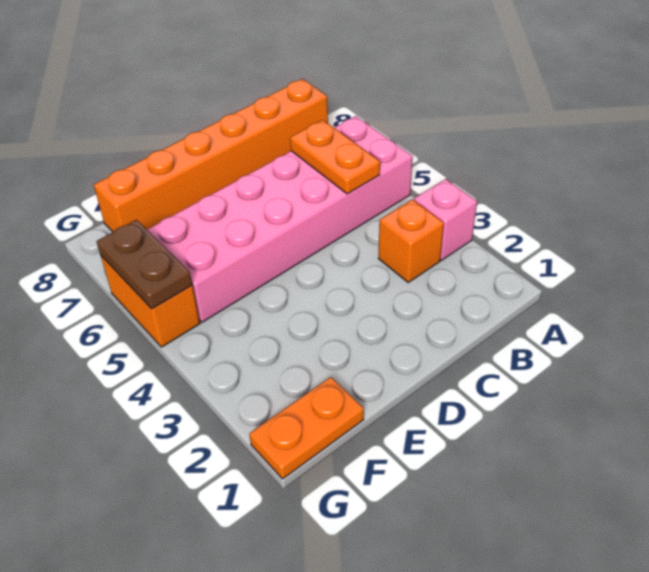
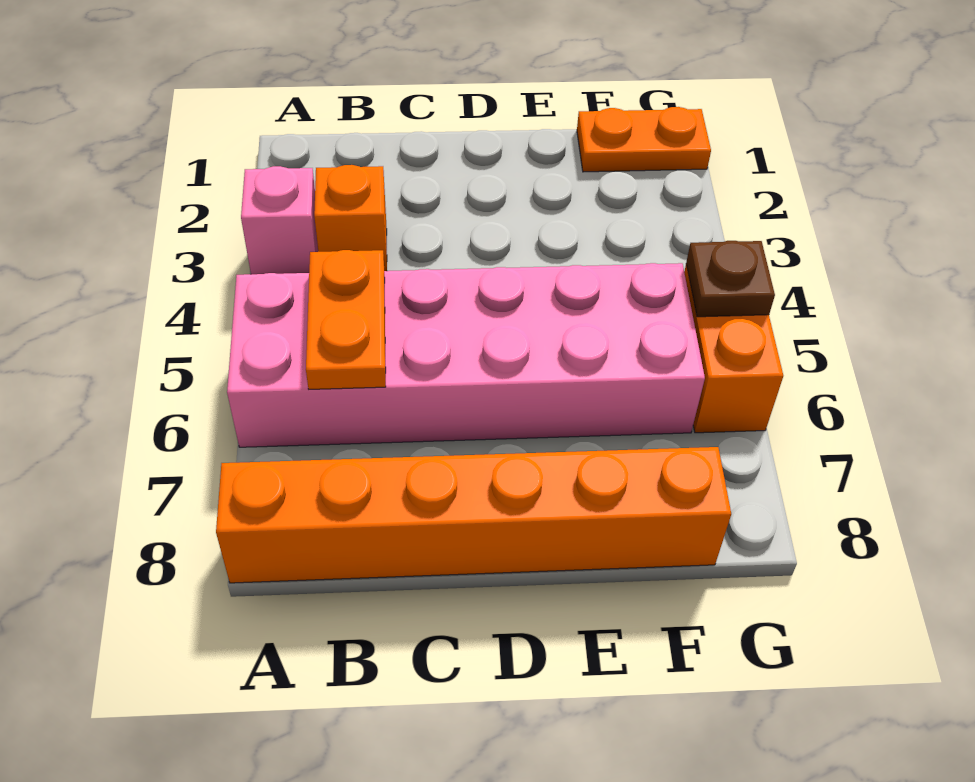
brown 1x2 plate [97,220,192,309] -> brown 1x1 plate [686,241,775,317]

